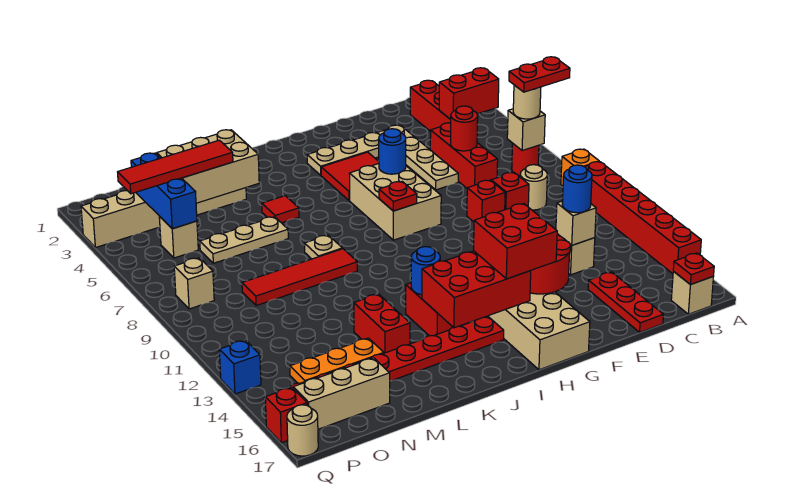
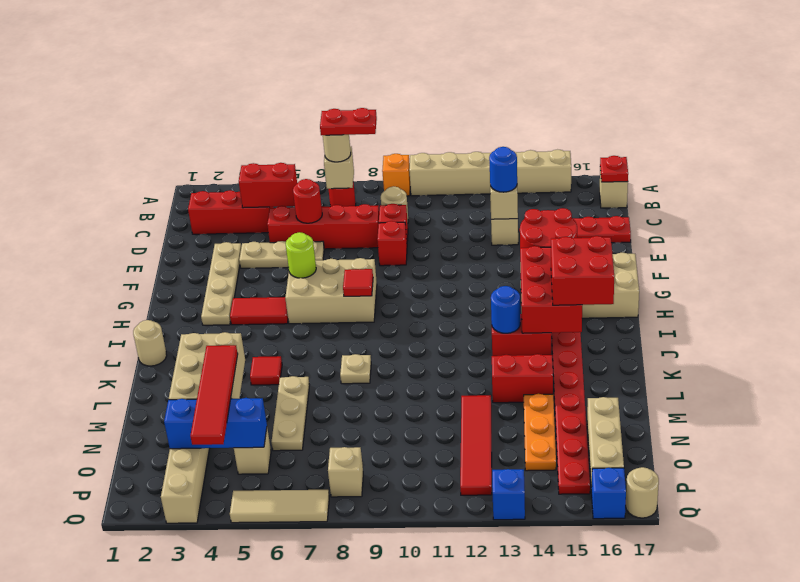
red 1x2 plate [509,57,570,92] -> red 1x2 plate turned to [320,108,377,135]
red 1x6 brick [585,162,701,274] -> tan 1x6 brick [409,150,571,196]
red 1x2 brick [439,68,499,119] -> red 1x2 brick turned to [239,163,297,208]
red 1x3 brick [430,123,498,188] -> red 1x4 brick [267,204,379,249]
red 2x2 tile [321,152,379,201] -> red 1x2 tile [230,297,288,325]
blue 1x1 round brick [379,129,406,174] -> lime 1x1 round brick [286,232,316,278]
red 2x2 brick [474,204,557,279] -> red 2x2 brick moved to [551,236,614,305]
red 1x1 plate [379,182,417,211] -> red 1x1 tile [343,269,373,296]
none -> tan 1x1 round brick [133,320,167,366]
red 1x4 tile [242,249,357,306] -> red 1x4 tile moved to [460,395,492,495]
none -> tan 1x3 tile [230,490,329,523]
red 1x1 brick [265,387,307,443] -> blue 1x1 brick [592,468,626,519]

